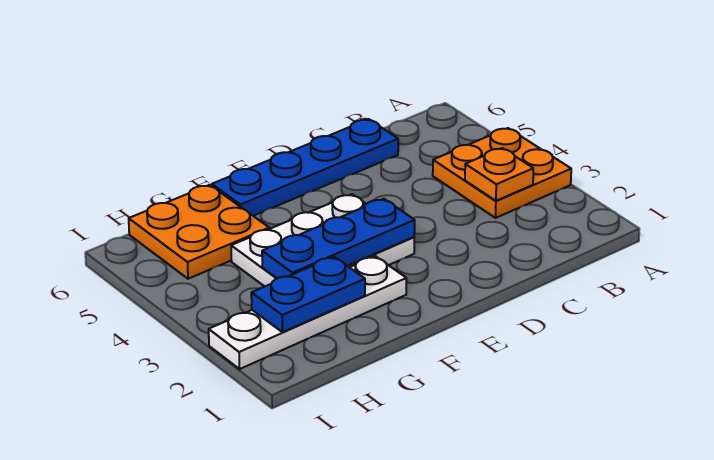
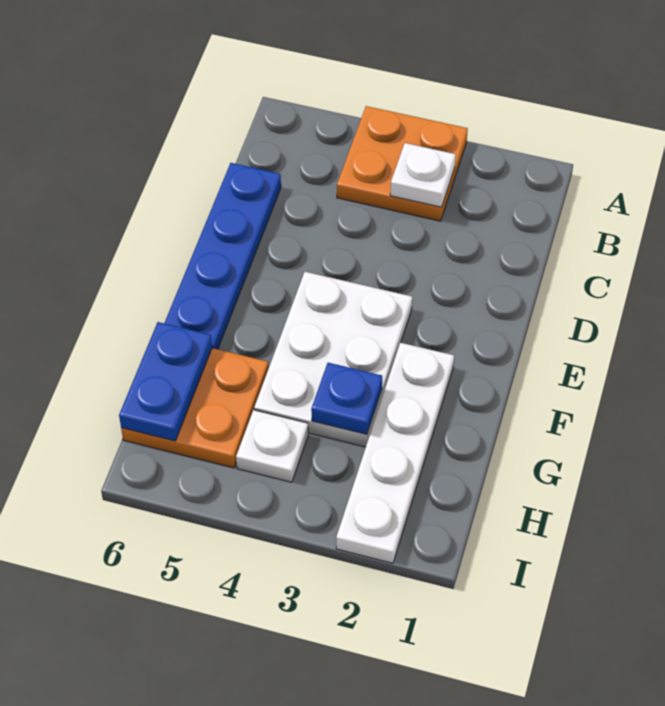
orange 1x1 plate [465,148,533,201] -> white 1x1 plate [390,143,456,207]
blue 1x3 plate [262,199,415,278] -> blue 1x1 plate [311,363,382,435]
blue 1x2 plate [251,257,365,332] -> blue 1x2 plate moved to [119,322,212,441]
none -> white 1x1 plate [236,410,308,482]

